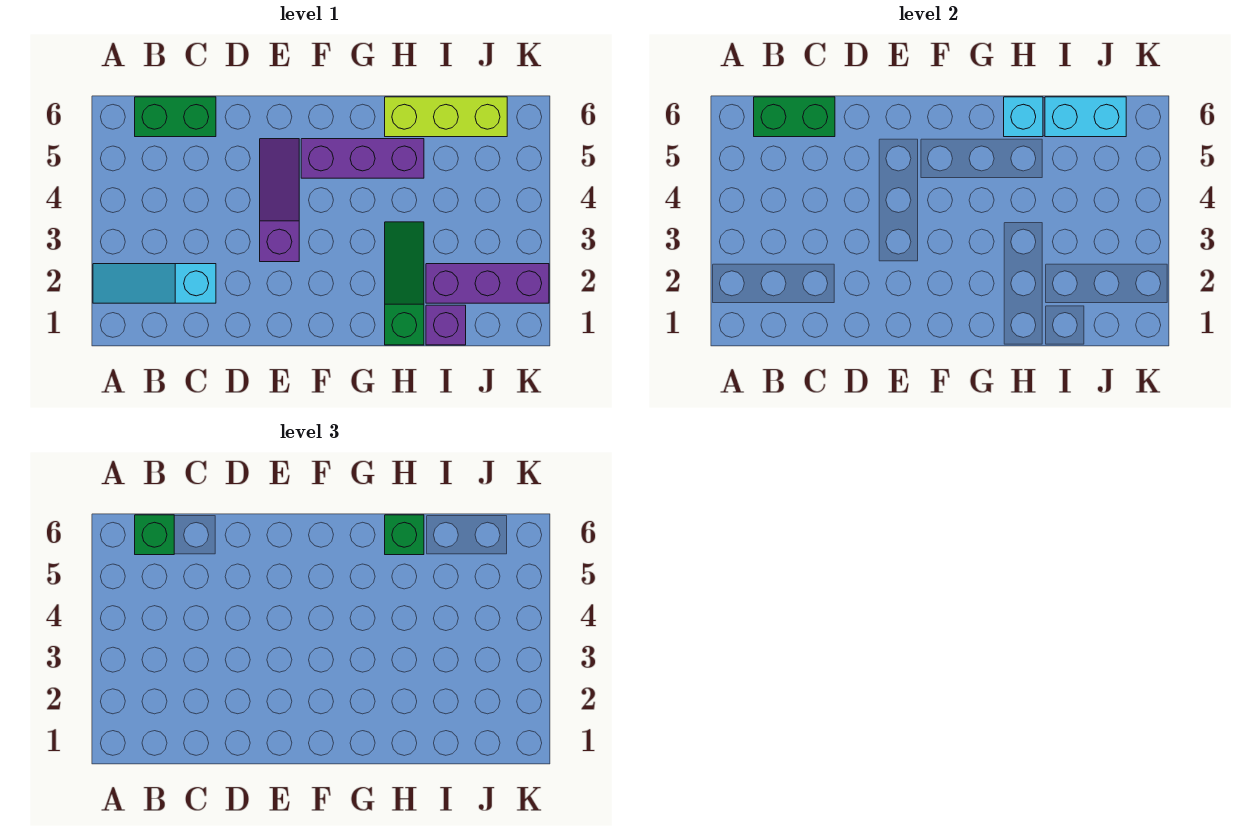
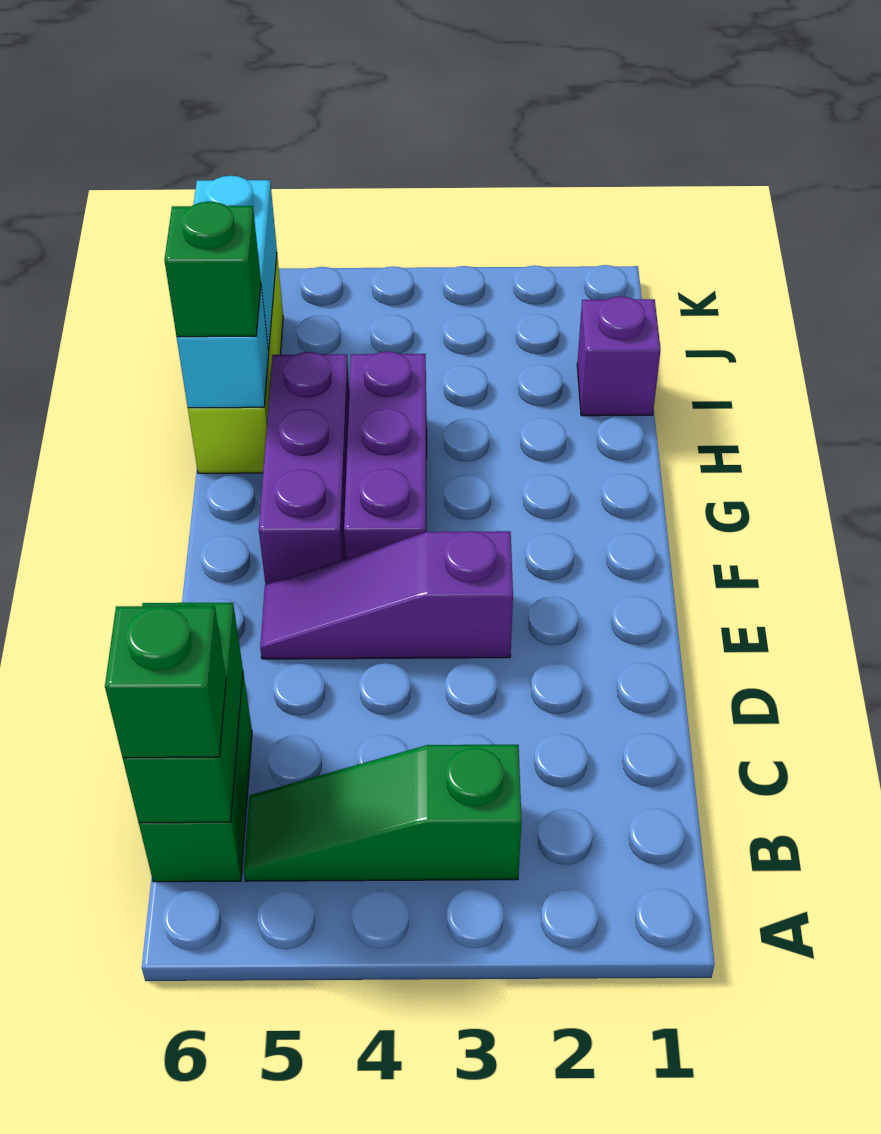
cyan 1x3 slope [93,264,216,303] -> none
green 1x3 slope [385,222,424,345] -> green 1x3 slope moved to [244,745,521,881]
purple 1x3 brick [426,264,549,303] -> purple 1x3 brick moved to [344,352,427,558]

